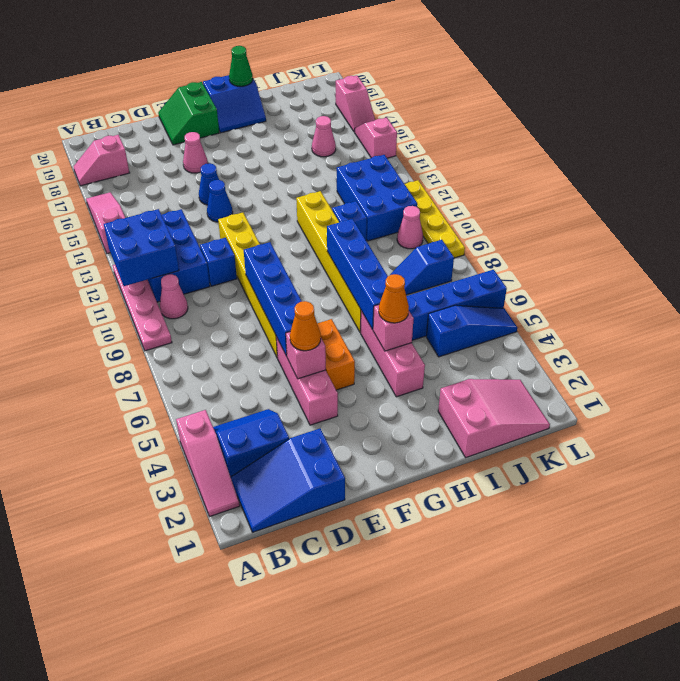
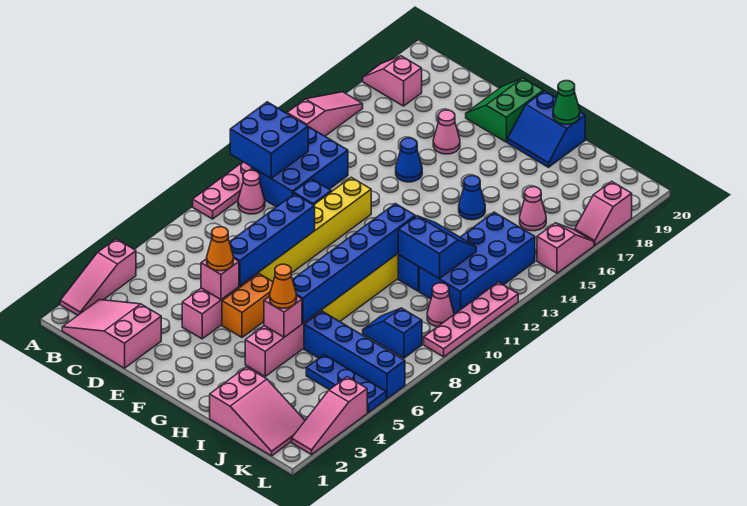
blue 2x3 slope [231,428,345,532] -> pink 2x3 slope [62,300,161,368]
blue 2x2 slope [213,409,289,477] -> blue 2x2 slope moved to [398,216,476,279]
blue 1x1 cone [207,180,233,222] -> blue 1x1 cone moved to [459,176,485,220]
blue 1x4 brick [327,219,388,330] -> blue 1x6 brick [292,204,415,323]
blue 1x3 slope [426,305,517,357] -> blue 1x3 plate [306,355,386,413]
blue 2x3 brick [337,155,417,241] -> blue 2x4 brick [419,212,535,314]
none -> pink 1x3 slope [292,377,367,455]
yellow 1x4 plate [405,180,465,258] -> pink 1x4 plate [424,282,518,357]

